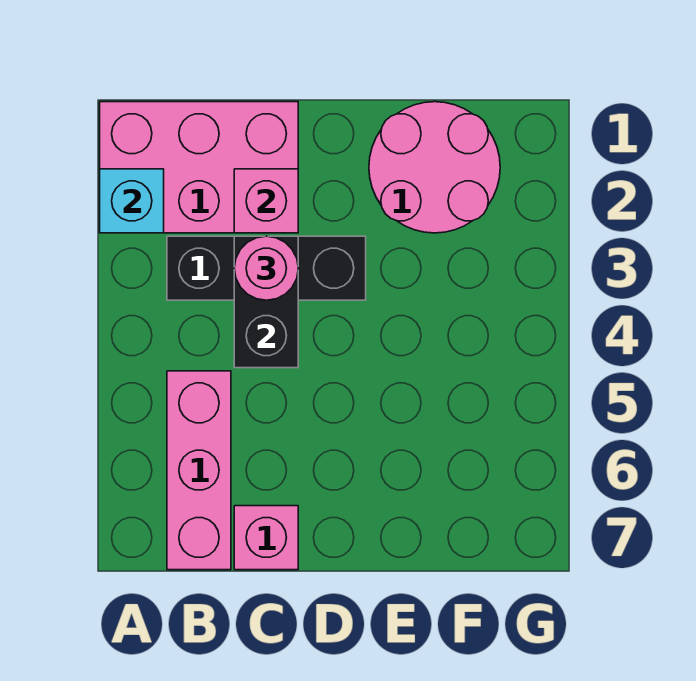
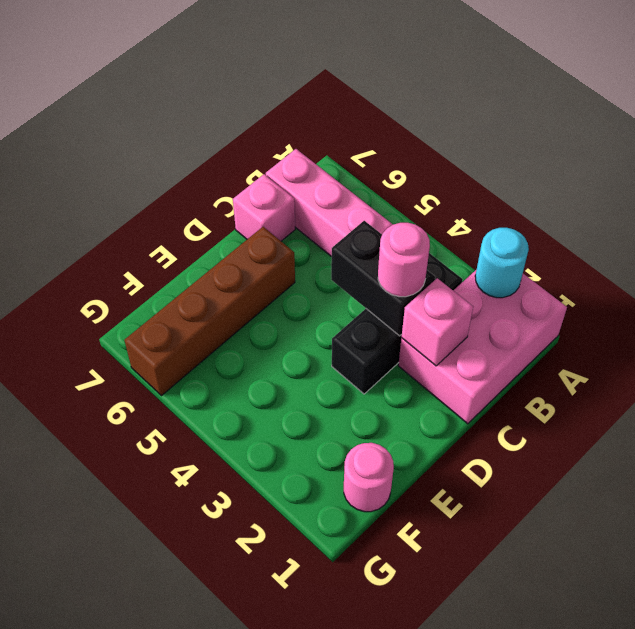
cyan 1x1 brick [100,169,164,233] -> cyan 1x1 round brick [475,228,529,298]
none -> brown 1x4 brick [124,227,295,396]
pink 2x2 round brick [369,102,500,233] -> pink 1x1 round brick [344,443,394,512]

